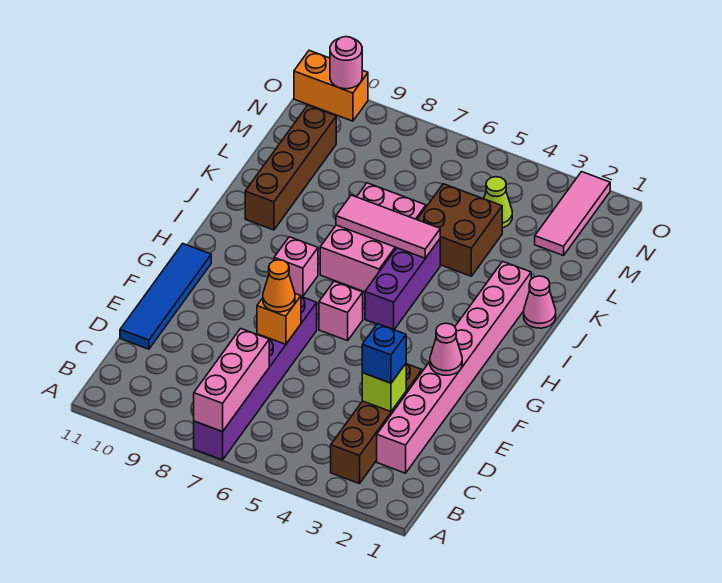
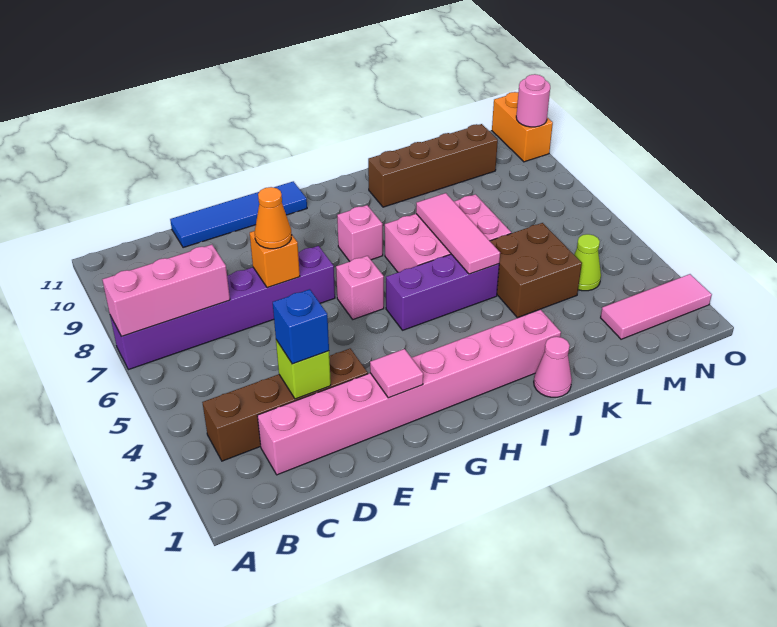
pink 1x1 cone [430,323,462,375] -> pink 1x1 tile [370,349,423,398]

